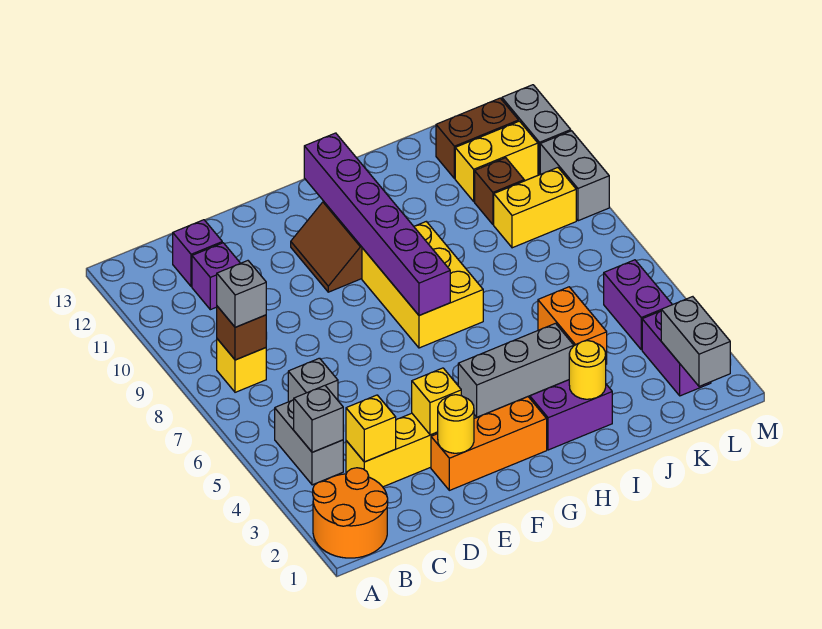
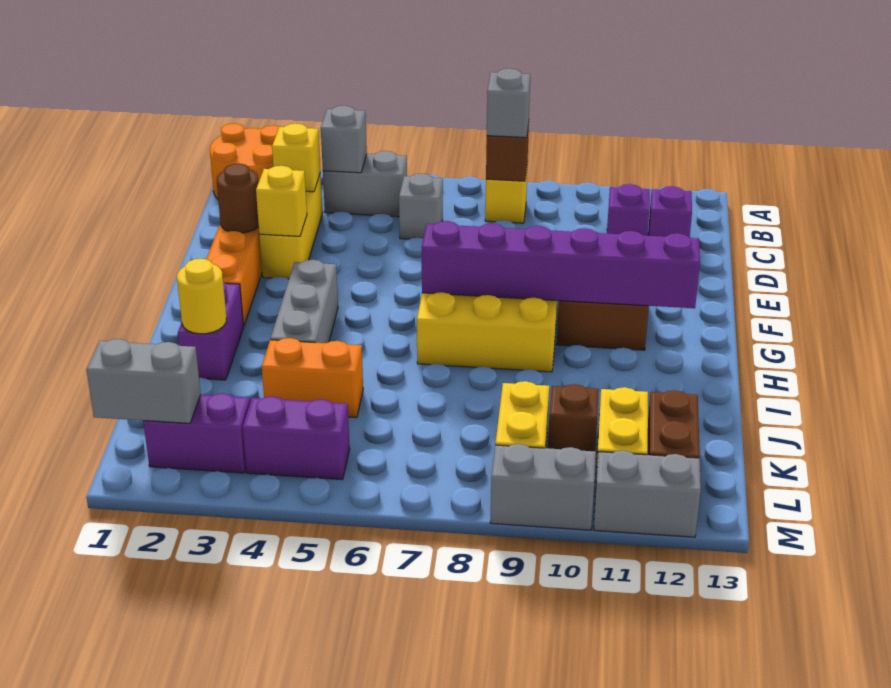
yellow 1x1 round brick [438,395,474,453] -> brown 1x1 round brick [217,163,259,233]

